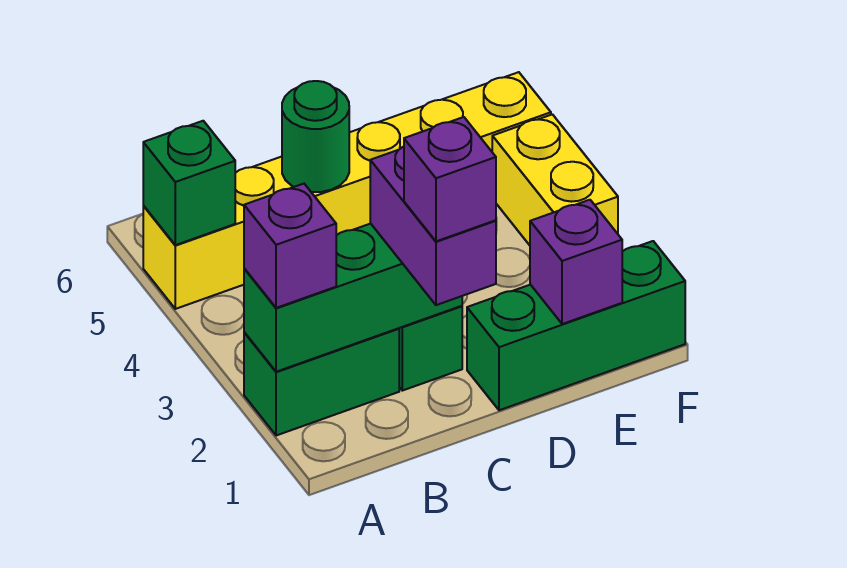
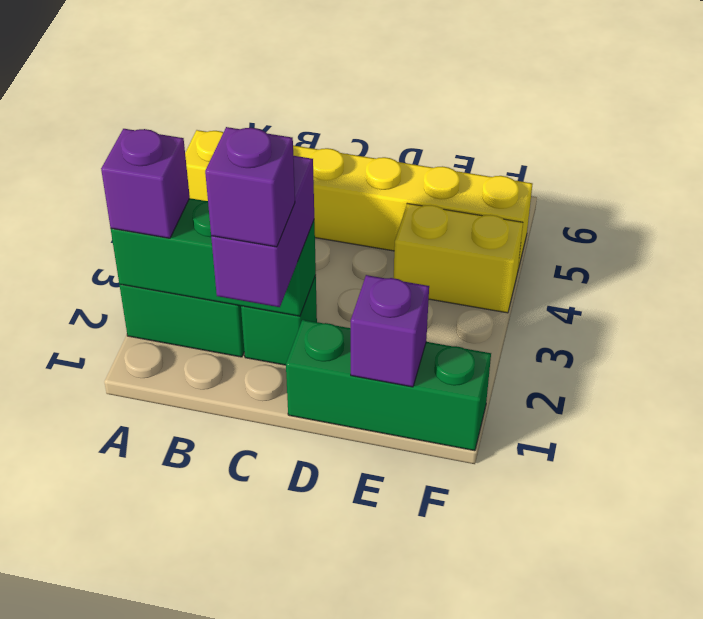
green 1x1 brick [143,121,235,245] -> none
green 1x1 round brick [282,81,349,192] -> none
yellow 1x2 brick [492,114,618,245] -> yellow 1x2 brick turned to [394,203,523,313]

